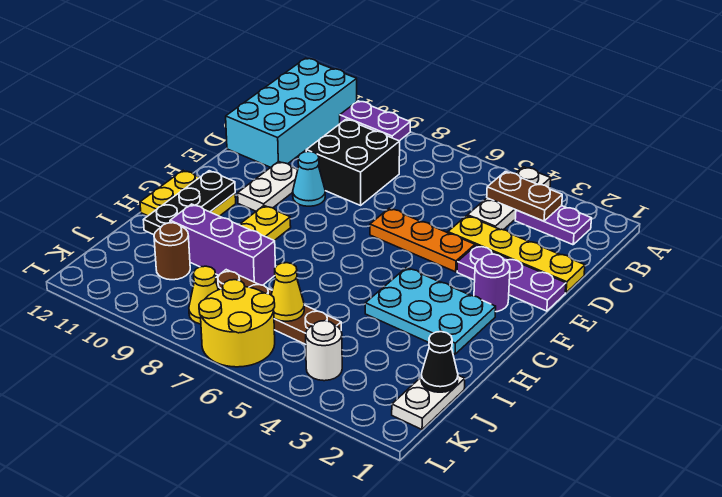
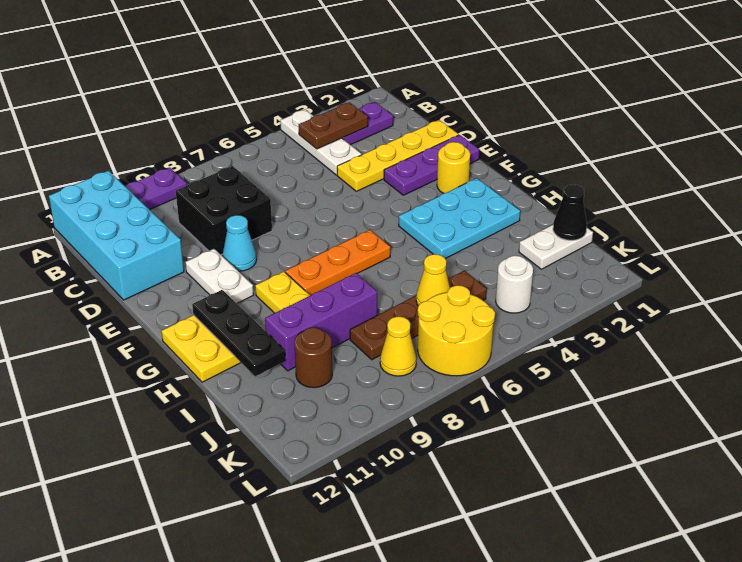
orange 1x3 plate [370,208,475,272] -> orange 1x3 plate moved to [285,230,390,295]
purple 1x1 round brick [474,254,510,312] -> yellow 1x1 round brick [437,142,470,193]
white 1x2 plate [392,375,465,429] -> white 1x2 plate turned to [519,225,593,269]

